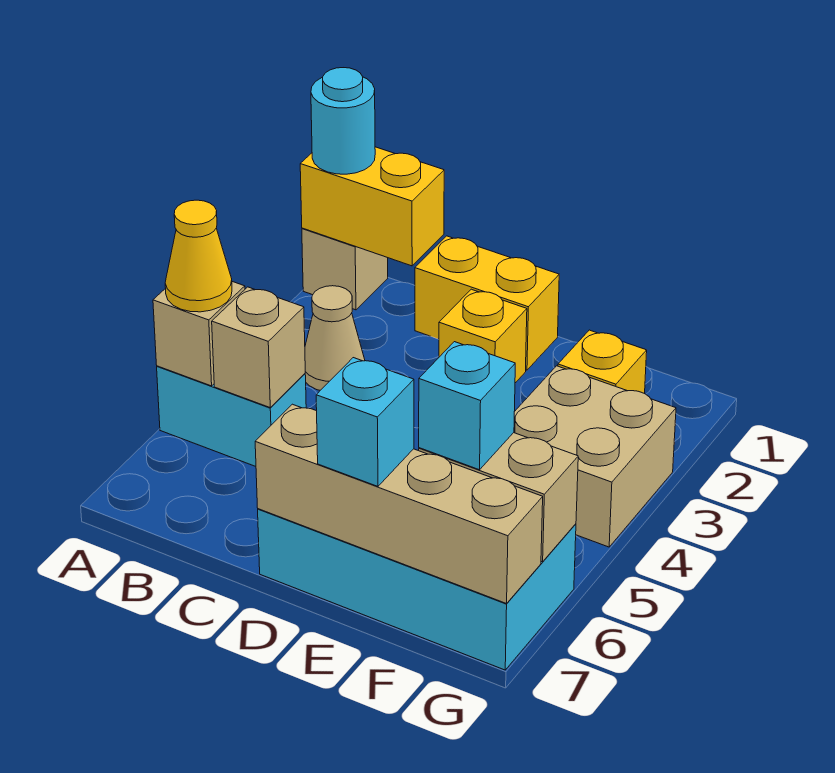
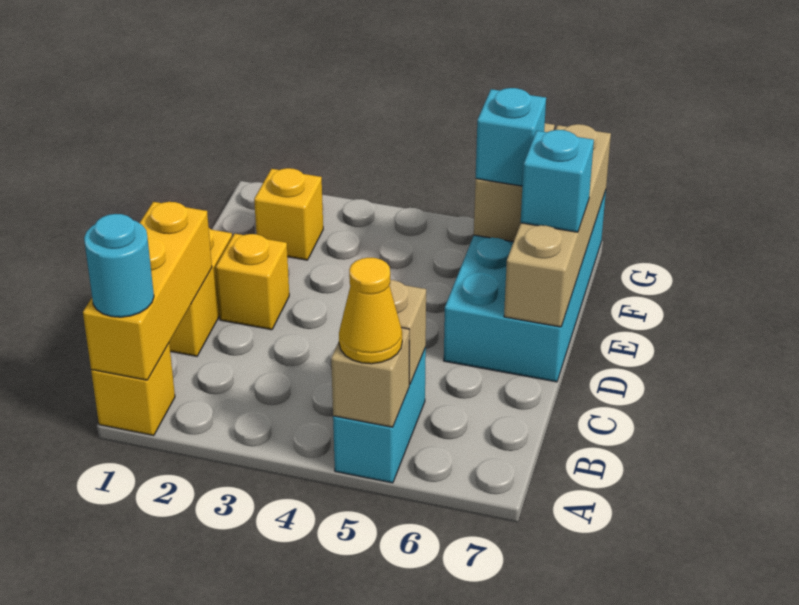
tan 1x1 brick [302,228,388,310] -> yellow 1x1 brick [91,344,175,436]
yellow 1x2 brick [300,147,444,266] -> yellow 1x3 brick [83,202,212,380]
tan 1x1 cone [305,286,365,390] -> none
tan 2x2 brick [514,366,676,547] -> none

